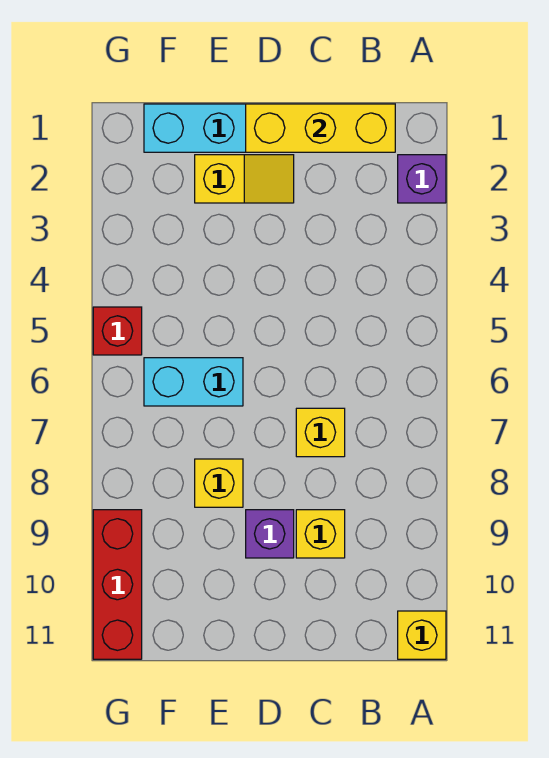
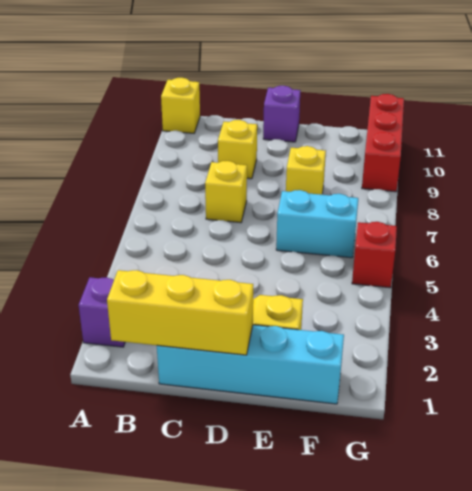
purple 1x1 brick [246,510,294,558] -> purple 1x1 brick moved to [263,86,300,142]

